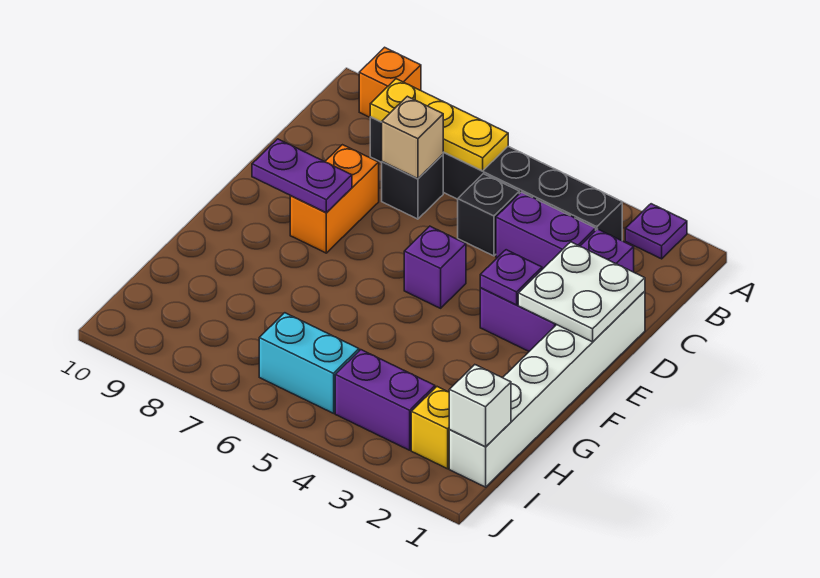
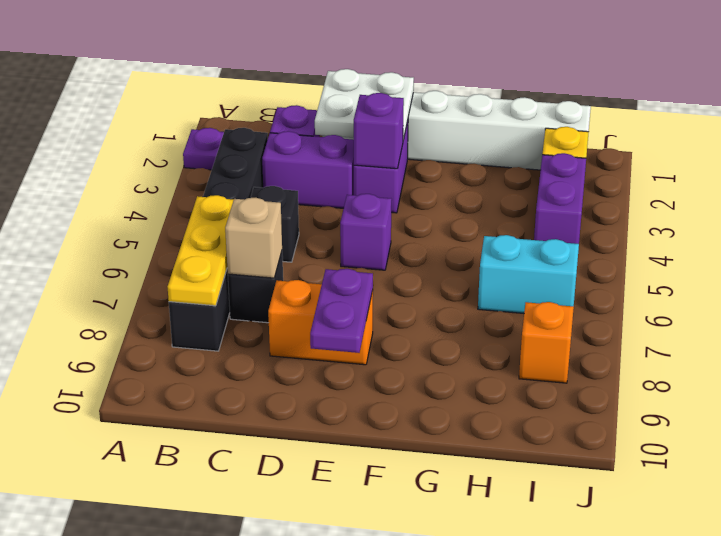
orange 1x1 brick [359,47,421,117] -> orange 1x1 brick moved to [519,302,574,383]
purple 1x2 brick [496,192,596,269] -> purple 1x2 brick turned to [262,131,354,208]
purple 1x1 plate [480,250,542,305] -> purple 1x1 brick [354,93,404,169]
white 1x1 brick [449,365,511,447] -> none
cyan 1x2 brick [259,313,359,413] -> cyan 1x2 brick turned to [478,235,579,313]

